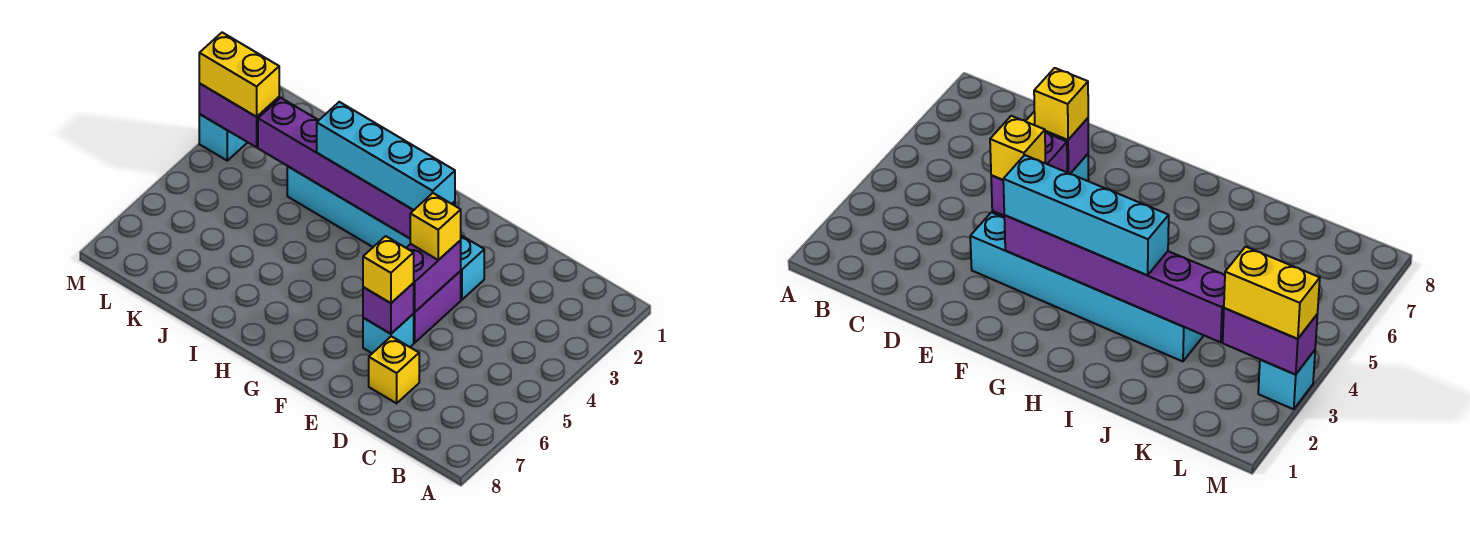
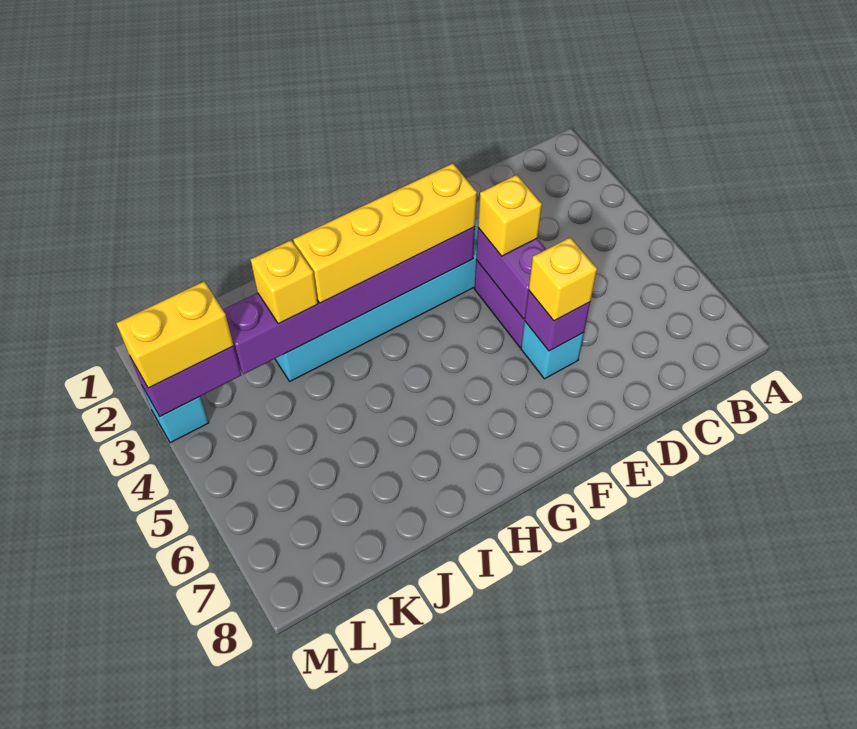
yellow 1x1 brick [369,336,419,403] -> yellow 1x1 brick moved to [250,240,318,324]
cyan 1x4 brick [317,102,455,210] -> yellow 1x4 brick [293,163,477,303]

